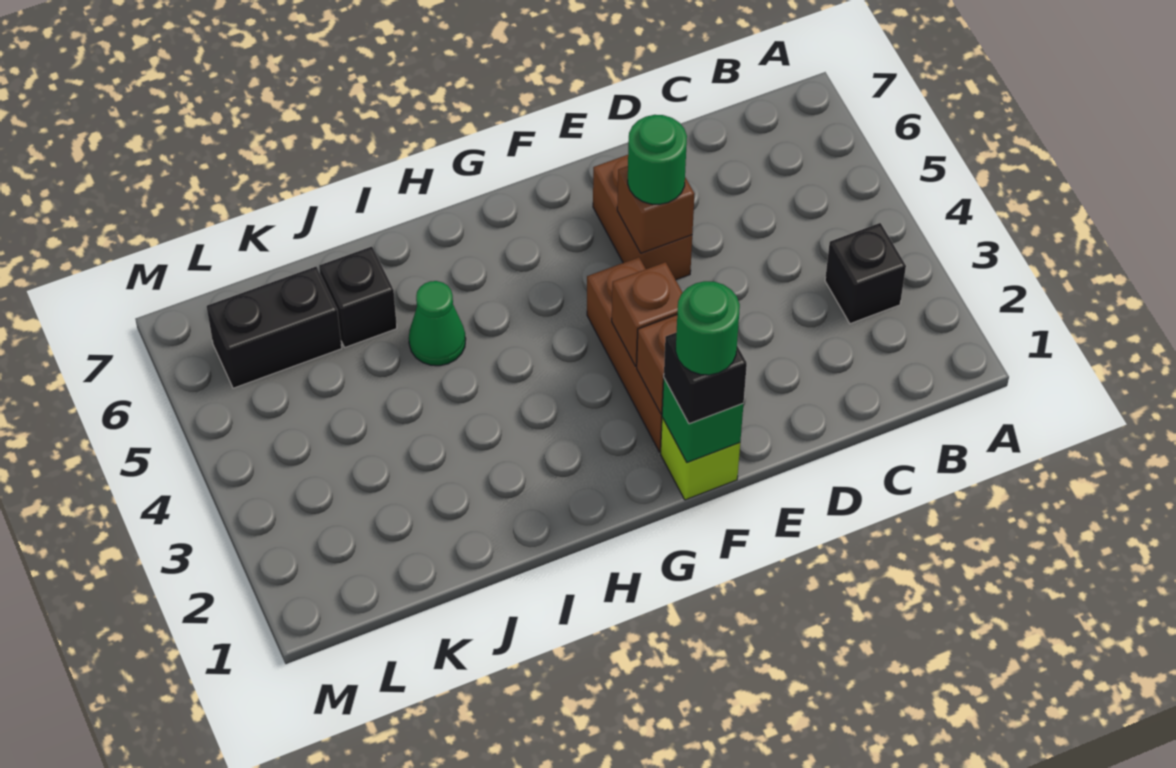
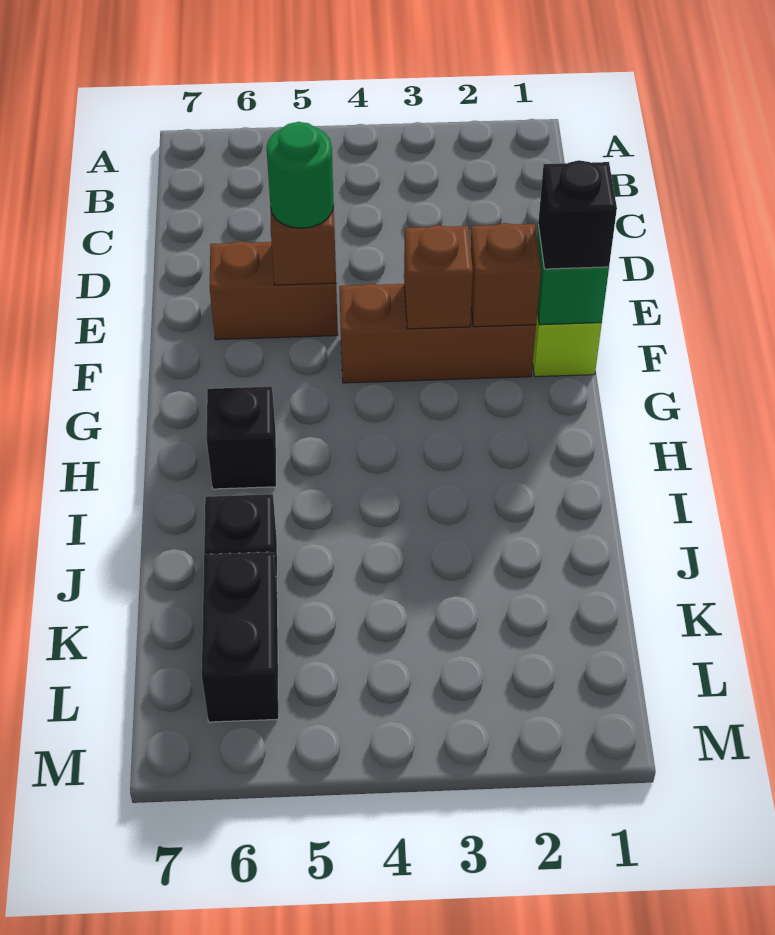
black 1x1 brick [825,223,906,324] -> black 1x1 brick moved to [206,387,276,489]
green 1x1 round brick [676,281,740,375] -> none
green 1x1 cone [409,281,466,366] -> none

